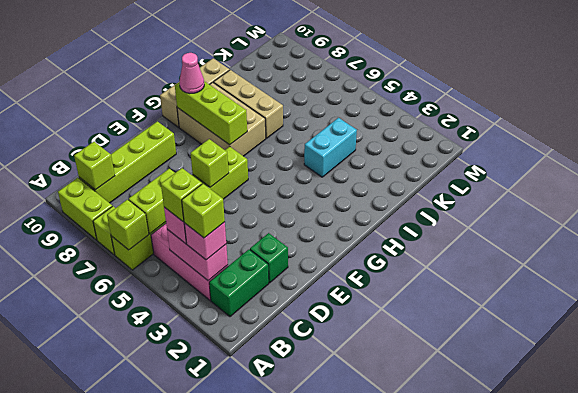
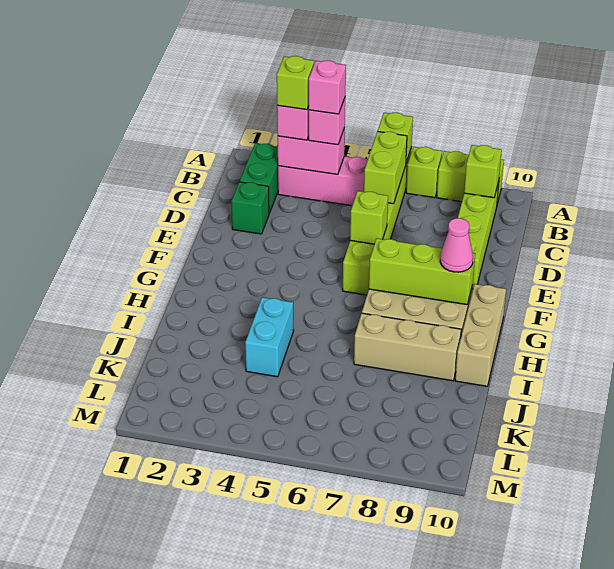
lime 1x1 brick [161,168,202,222] -> pink 1x1 brick [308,60,346,114]

